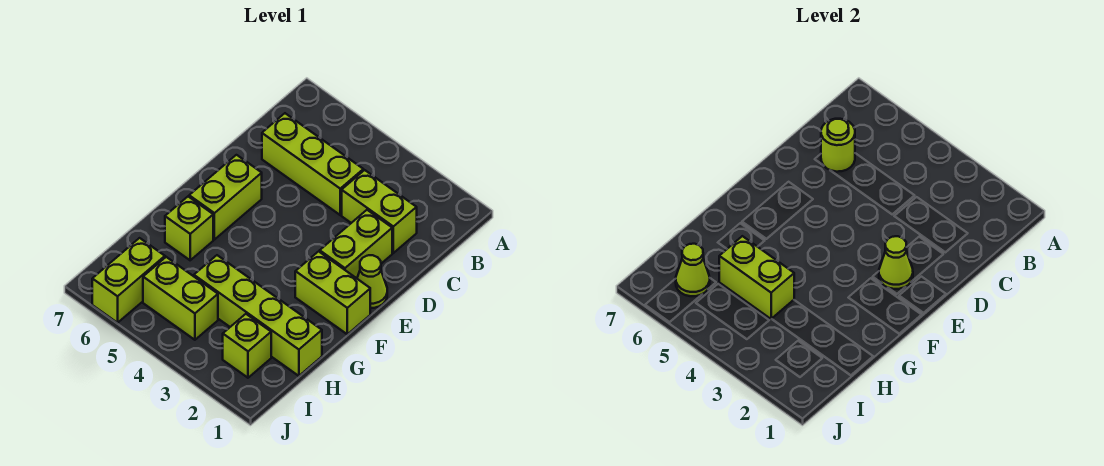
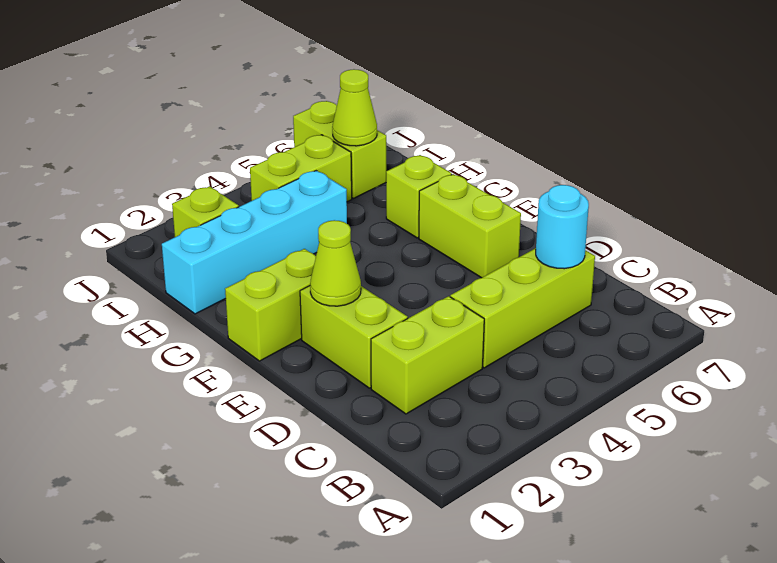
lime 1x1 round brick [821,119,855,172] -> cyan 1x1 round brick [536,185,589,269]
lime 1x1 cone [357,255,387,308] -> none
lime 1x4 brick [194,255,322,376] -> cyan 1x4 brick [162,171,347,314]
lime 1x2 brick [719,236,794,319] -> none

